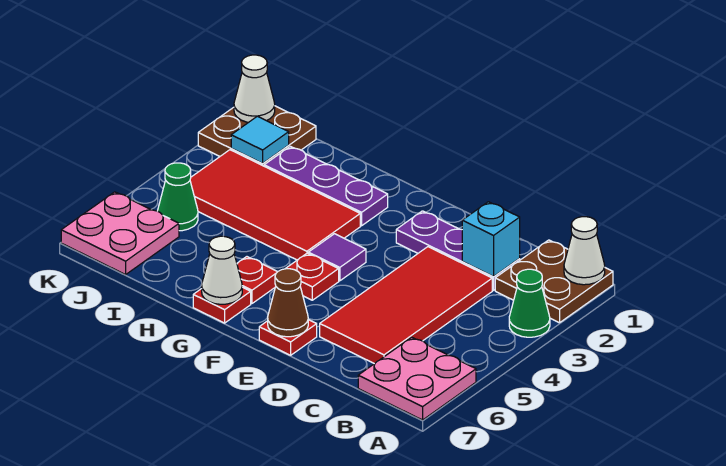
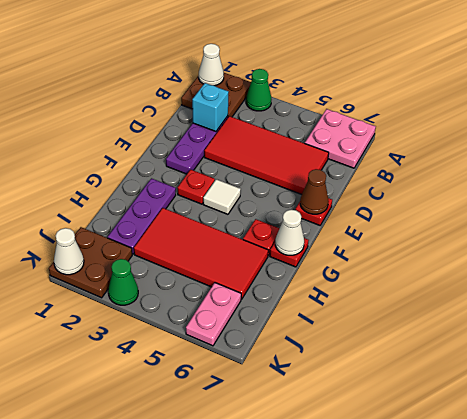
purple 1x1 tile [308,234,366,281] -> white 1x1 tile [203,179,241,214]
red 1x1 plate [285,253,339,300] -> red 1x1 plate moved to [177,169,215,204]
red 2x4 tile [190,150,360,260] -> red 2x4 tile turned to [134,208,268,299]
cyan 1x1 tile [231,116,289,163] -> none
green 1x1 cone [158,163,198,231] -> green 1x1 cone moved to [108,259,138,305]
pink 2x2 plate [61,192,179,275] -> pink 1x2 plate [186,283,241,346]

